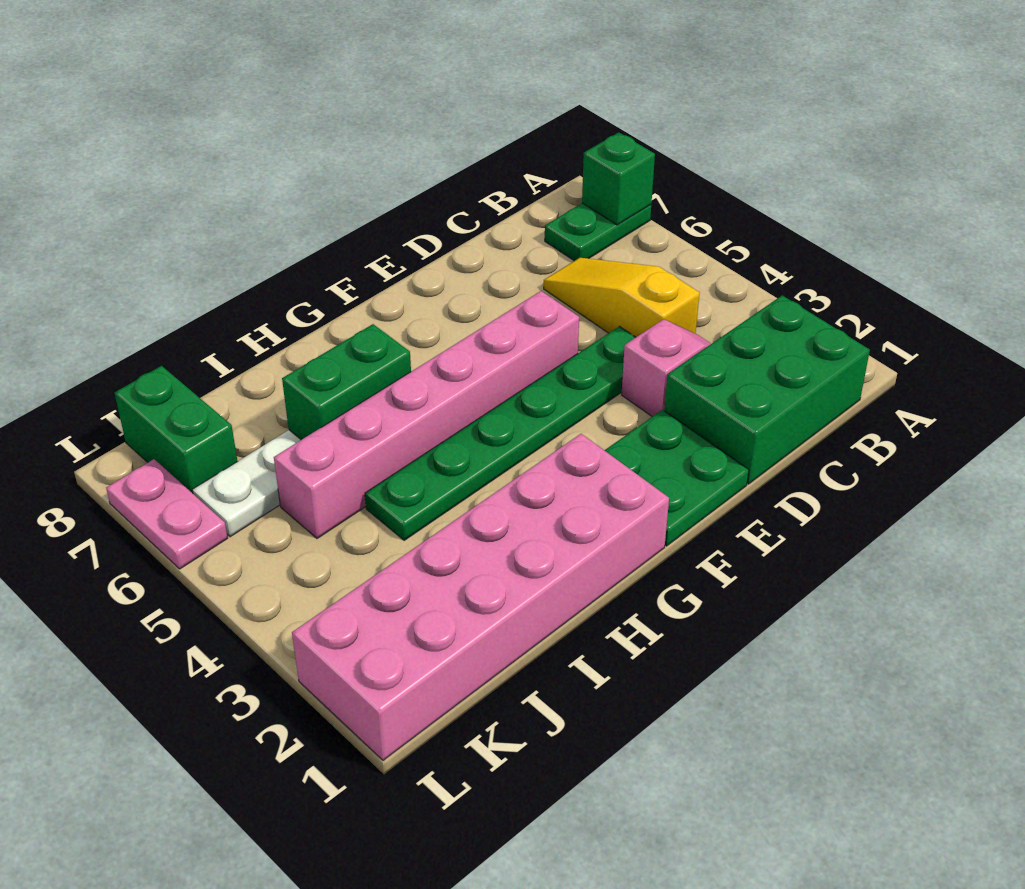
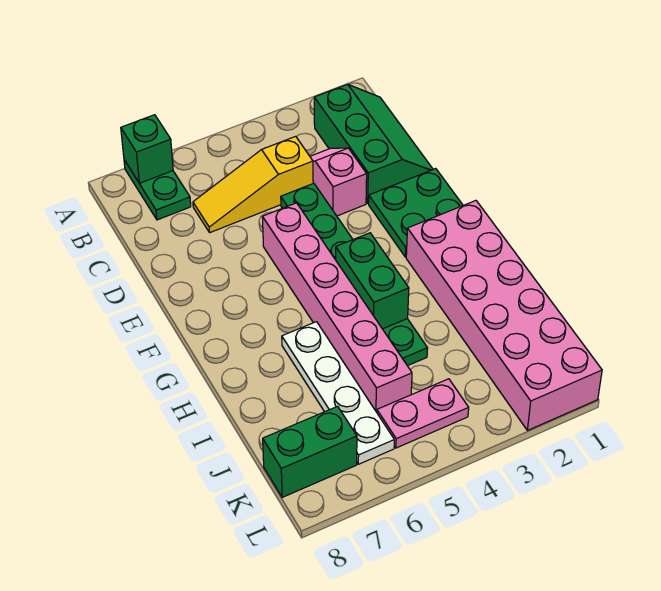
green 2x3 brick [664,295,870,484] -> green 2x3 slope [314,84,433,203]
green 1x2 brick [282,324,411,440] -> green 1x2 brick moved to [336,233,409,329]
pink 1x2 plate [106,459,228,569] -> pink 1x2 plate moved to [377,379,469,448]

